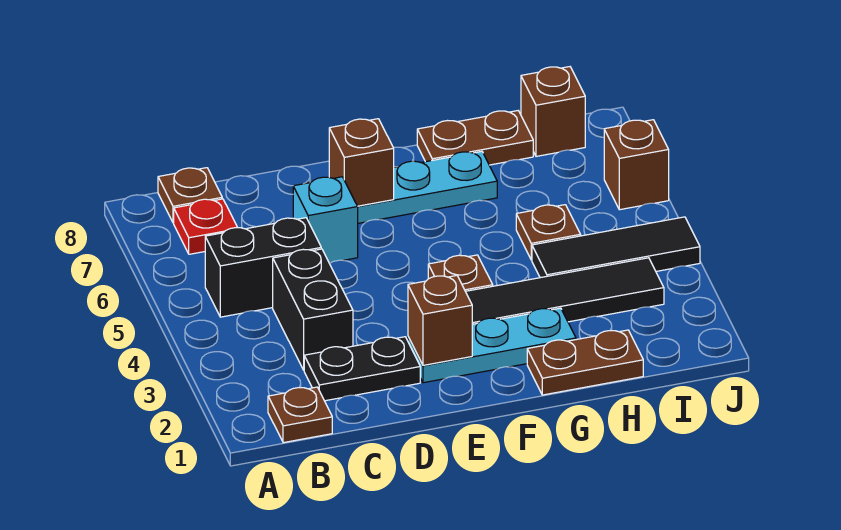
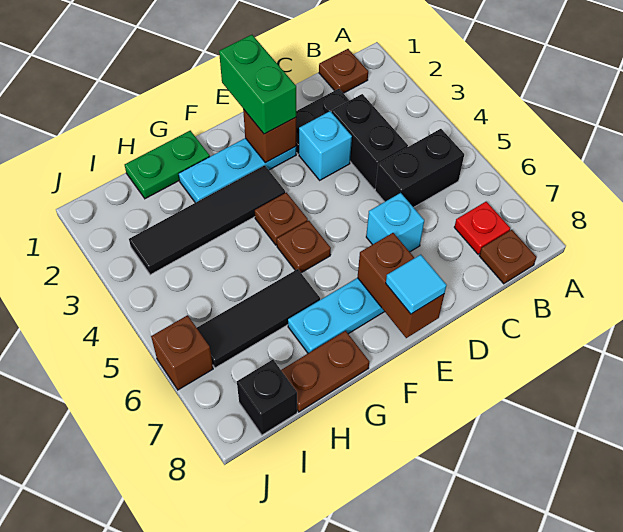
none -> cyan 1x1 brick [299,111,352,180]
none -> green 1x2 brick [219,35,296,134]
brown 1x1 brick [329,119,394,206] -> brown 1x2 brick [358,233,444,338]
none -> cyan 1x1 tile [386,255,447,314]
brown 1x2 plate [527,330,643,395] -> green 1x2 plate [125,131,210,199]
black 1x3 tile [532,217,700,278] -> black 1x3 tile moved to [197,269,320,368]
brown 1x1 plate [516,205,581,260] -> brown 1x1 plate moved to [277,221,331,273]
brown 1x1 brick [521,67,585,156] -> black 1x1 brick [237,360,297,435]

